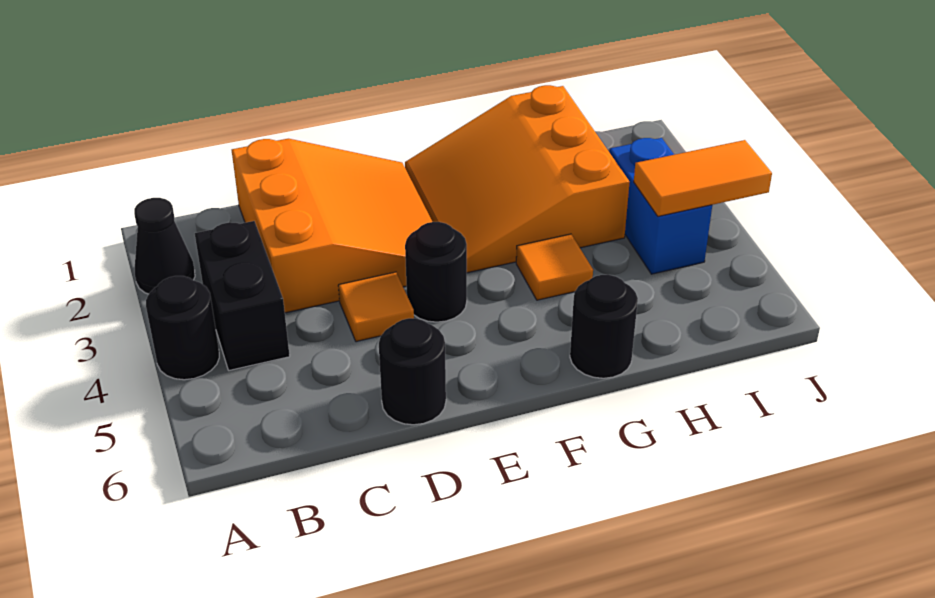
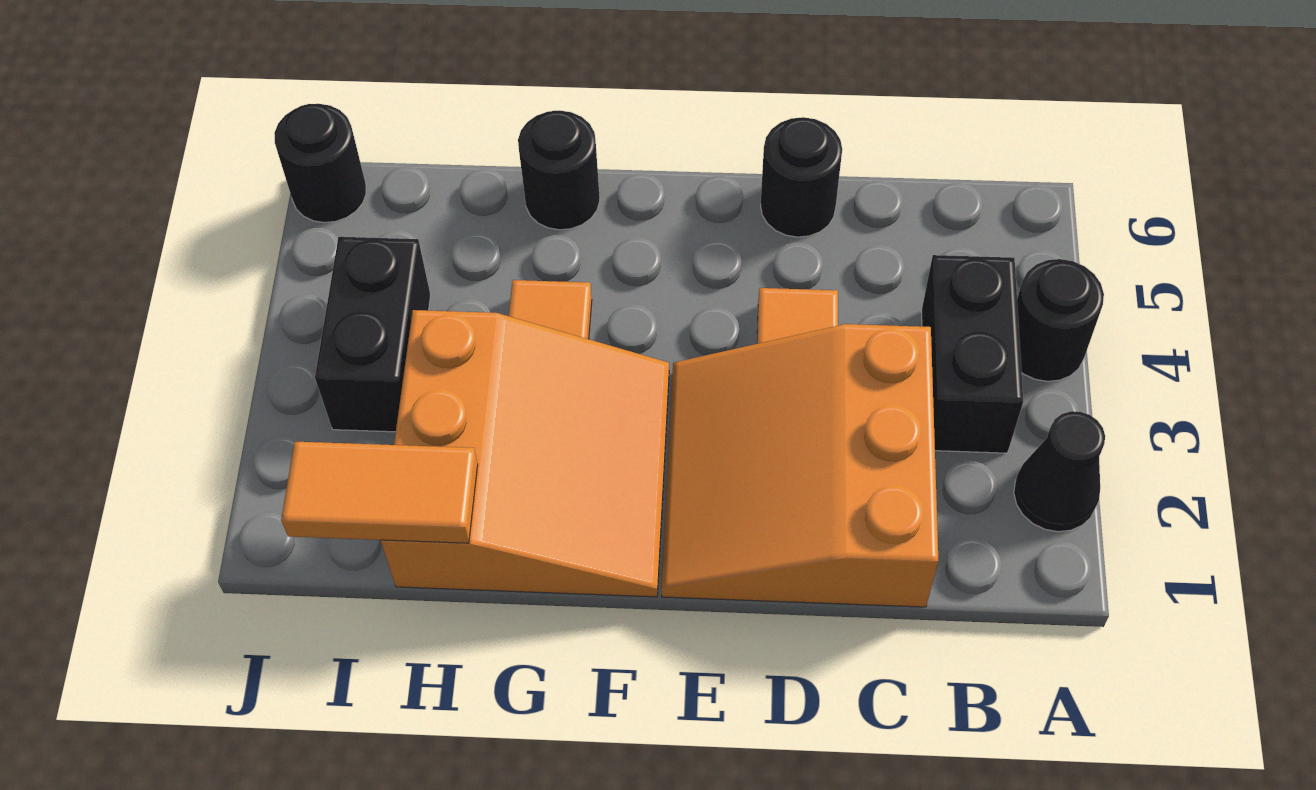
black 1x1 round brick [405,222,467,322] -> black 1x1 round brick moved to [274,104,366,223]
blue 1x2 brick [609,138,712,274] -> black 1x2 brick [315,237,431,432]
orange 1x2 tile [634,140,772,216] -> orange 1x2 tile moved to [281,442,478,543]

